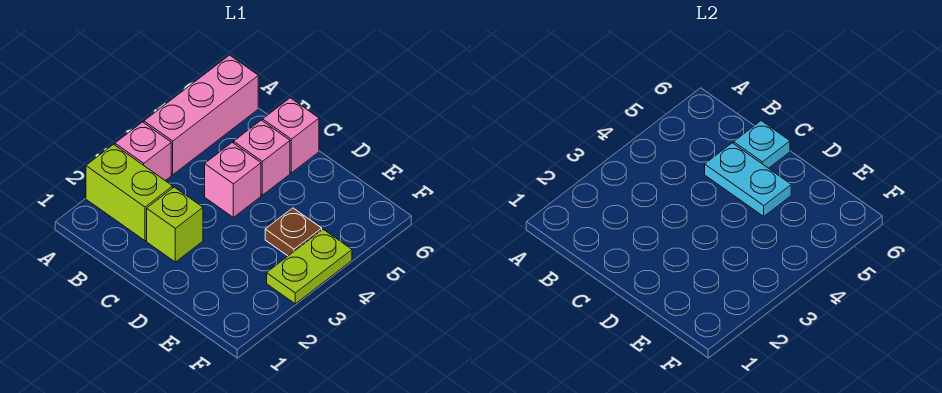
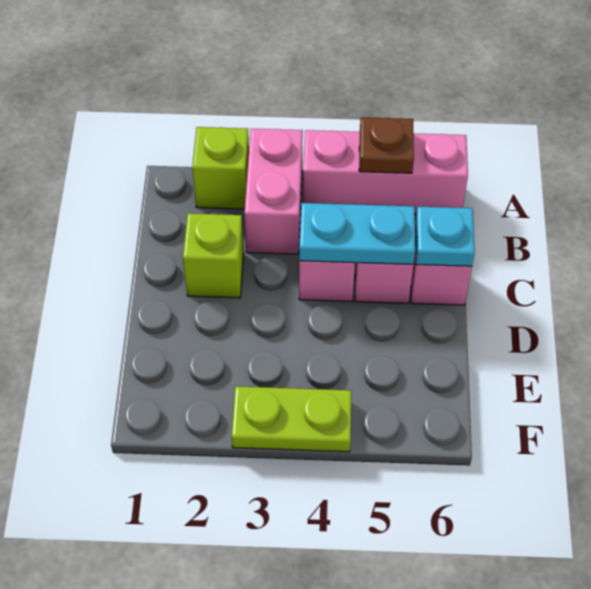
lime 1x2 brick [86,144,173,241] -> lime 1x1 brick [192,127,249,209]
pink 1x1 brick [115,122,171,181] -> pink 1x2 brick [244,129,303,254]
cyan 1x2 plate [705,143,791,216] -> cyan 1x2 plate turned to [299,203,415,264]
brown 1x1 plate [265,208,322,256] -> brown 1x1 plate moved to [359,117,414,173]

